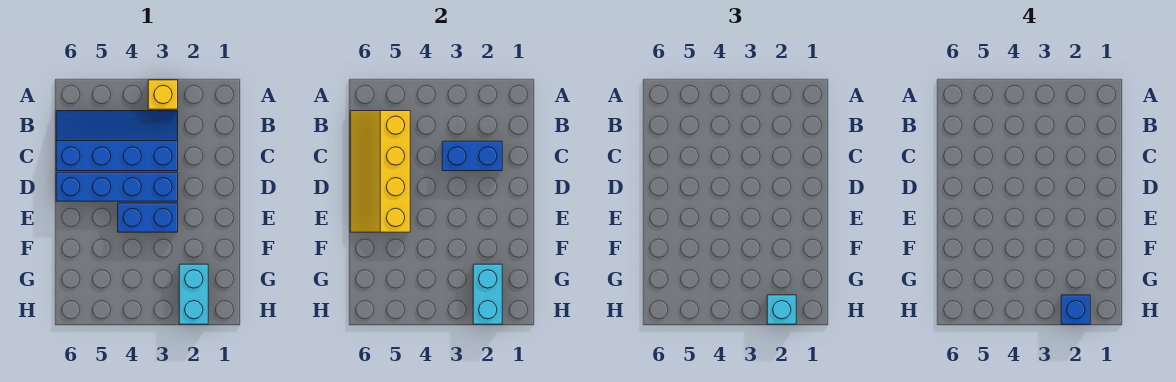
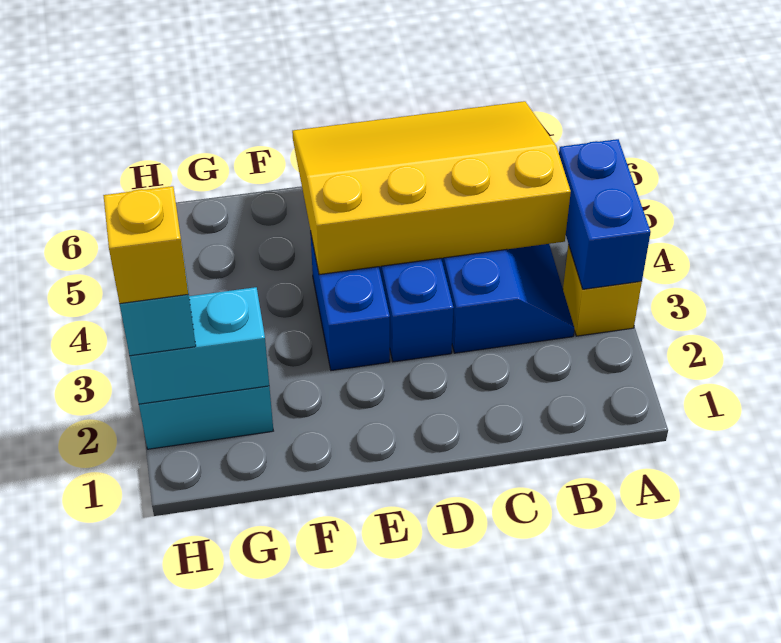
yellow 2x4 slope [350,111,410,232] -> yellow 3x4 slope [292,101,571,275]
blue 1x2 brick [442,141,502,171] -> blue 1x2 brick moved to [559,139,651,289]
blue 1x1 brick [1061,295,1090,324] -> yellow 1x1 brick [103,186,188,304]

